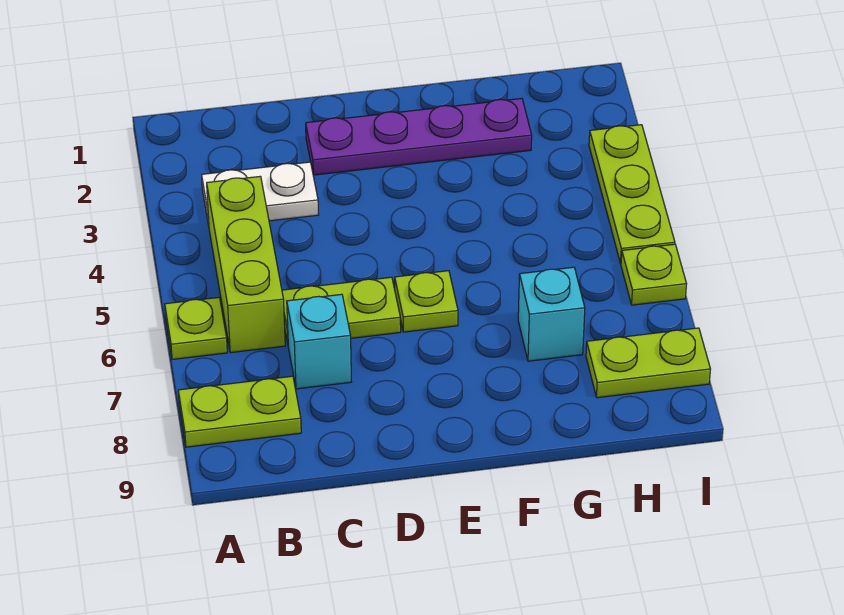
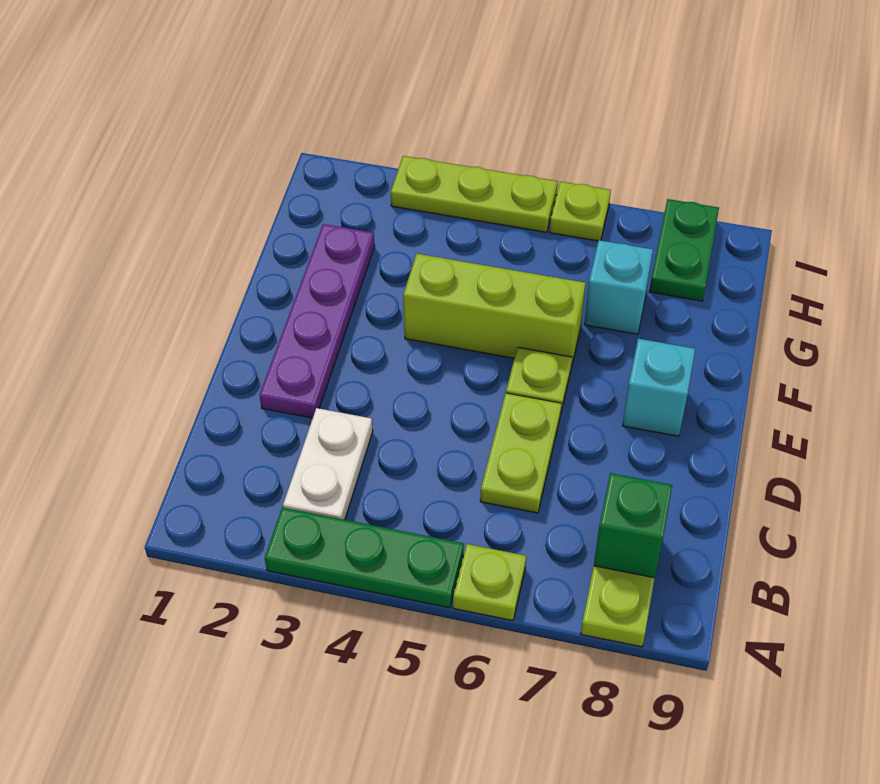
none -> green 1x3 plate [265,508,464,608]
lime 1x3 brick [207,176,285,353] -> lime 1x3 brick moved to [403,254,586,367]
none -> green 1x1 brick [594,473,672,578]
cyan 1x1 brick [287,294,351,389] -> cyan 1x1 brick moved to [622,339,695,436]
lime 1x2 plate [586,328,710,398] -> green 1x2 plate [649,199,719,301]

